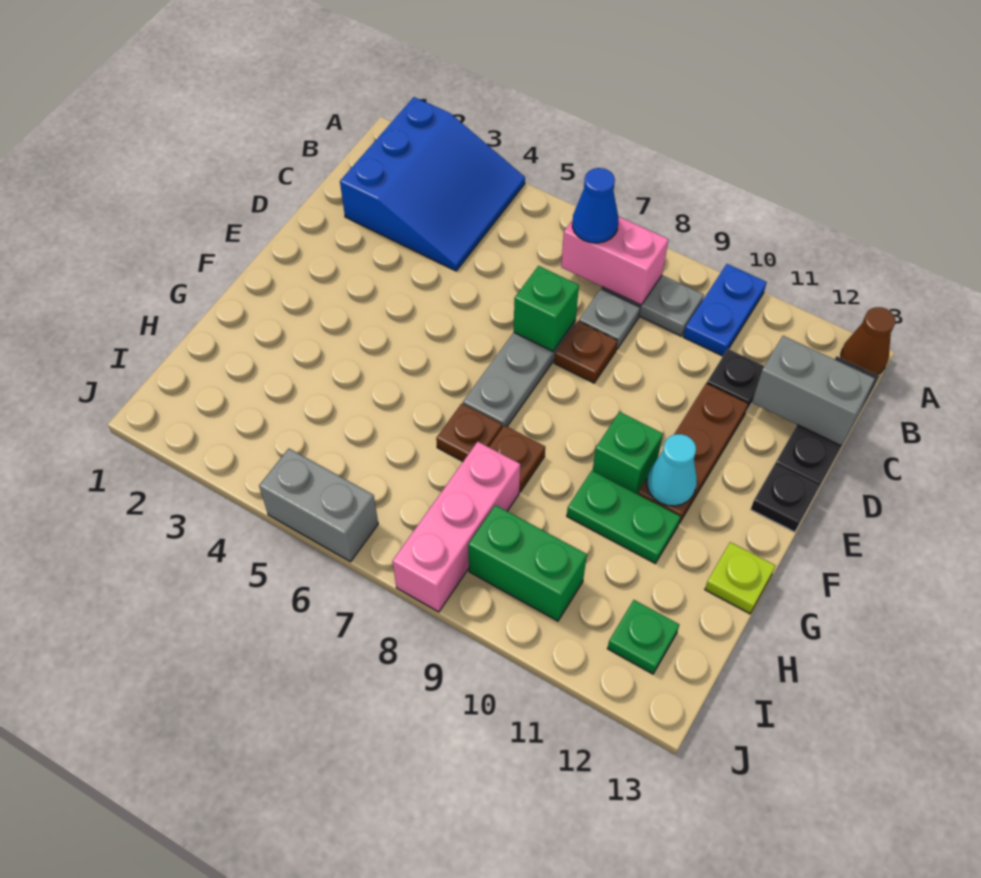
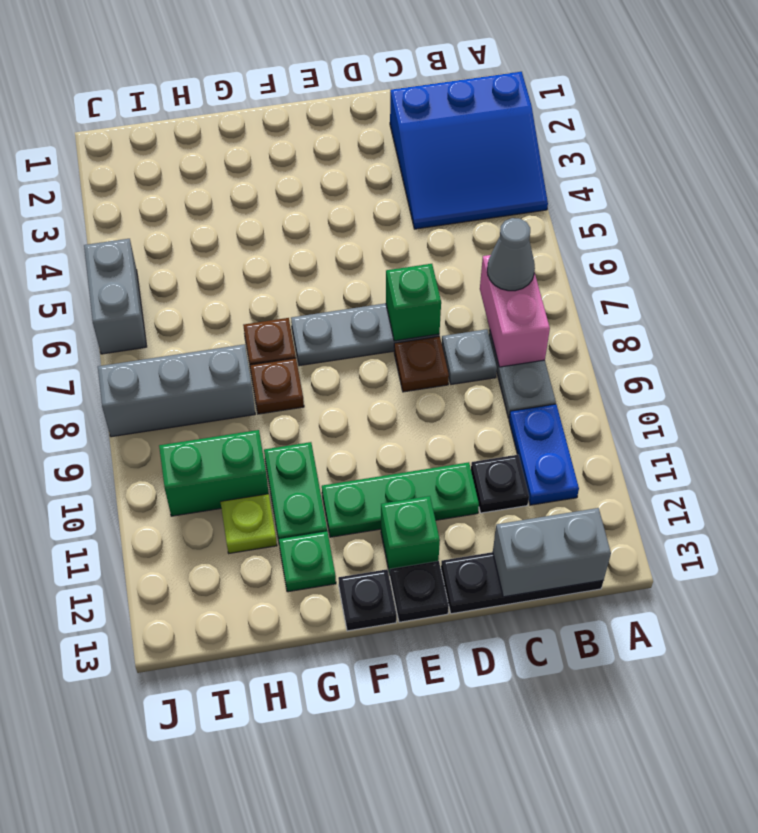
blue 1x2 plate [683,264,767,356] -> blue 1x2 plate turned to [509,404,579,505]
brown 1x1 cone [841,307,895,375] -> none
blue 1x1 cone [572,168,619,243] -> grey 1x1 cone [487,218,535,291]
grey 1x2 brick [752,336,875,446] -> grey 1x2 brick turned to [493,508,611,597]
brown 1x3 plate [638,383,748,523] -> green 1x3 plate [322,462,479,537]
green 1x1 brick [593,412,663,494] -> green 1x1 brick moved to [381,496,440,575]
cyan 1x1 cone [647,434,697,506] -> none
none -> black 1x1 plate [338,569,397,631]
lime 1x1 plate [705,542,775,614] -> lime 1x1 plate moved to [221,494,277,553]
pink 1x3 brick [392,442,520,612] -> grey 1x3 brick [98,344,255,437]
green 1x2 brick [468,505,587,621] -> green 1x2 brick turned to [159,430,269,516]
green 1x1 plate [607,600,679,674] -> green 1x1 plate moved to [279,531,336,592]

